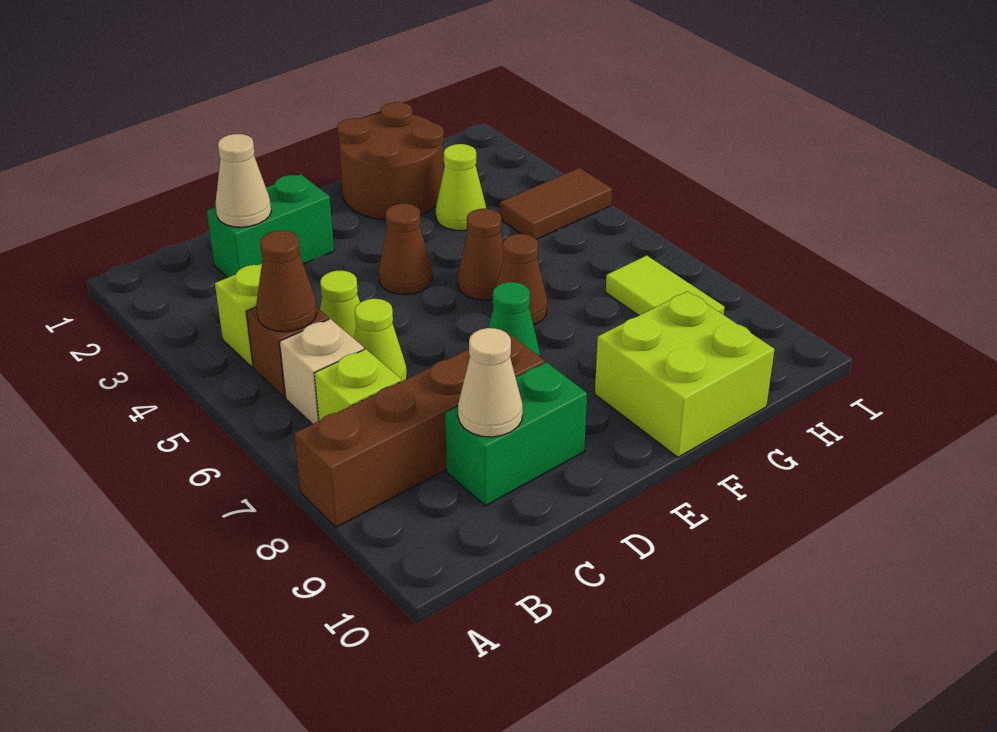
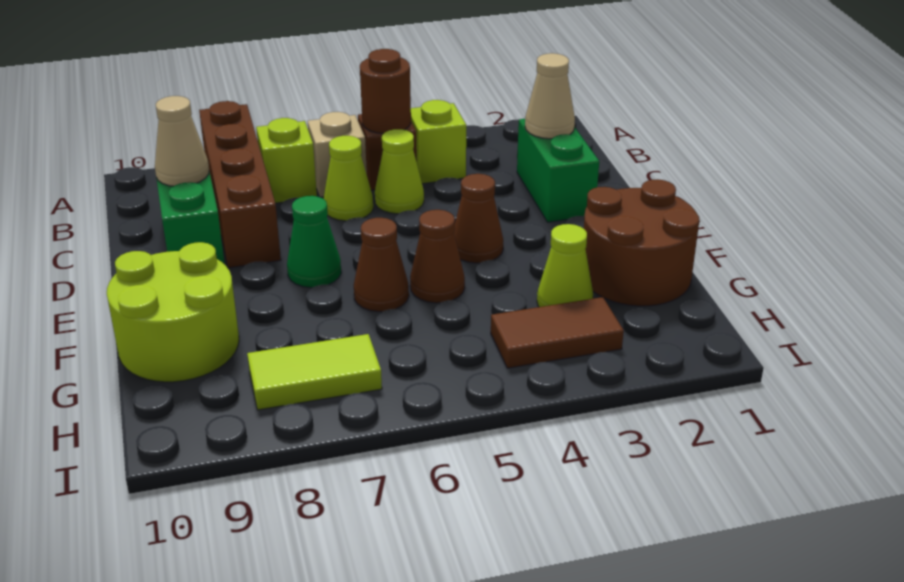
brown 1x1 cone [256,231,317,332] -> brown 1x1 round brick [360,49,411,134]
lime 2x2 brick [595,291,775,457] -> lime 2x2 round brick [107,242,239,382]
brown 1x2 tile [500,168,612,239] -> brown 1x2 tile turned to [491,297,624,368]

